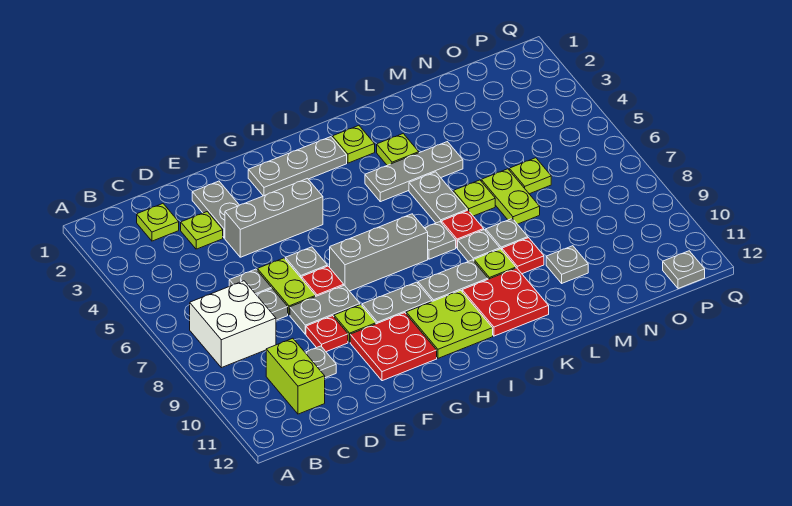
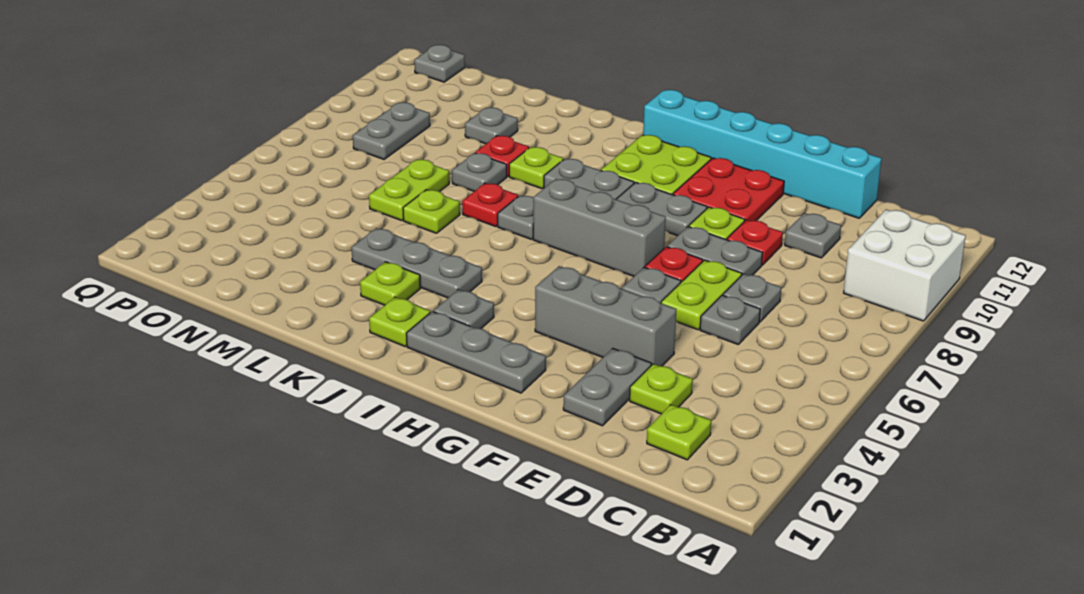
white 2x2 brick [190,281,276,368] -> white 2x2 brick moved to [844,210,966,321]
lime 1x2 brick [266,338,325,414] -> none
none -> cyan 1x6 brick [643,90,882,218]
red 2x2 plate [462,268,549,336] -> none
grey 1x2 plate [409,172,467,223] -> grey 1x2 plate moved to [353,102,430,159]
grey 1x1 plate [458,230,500,262] -> grey 1x1 plate moved to [433,289,494,329]
lime 1x1 plate [509,158,551,194] -> none

